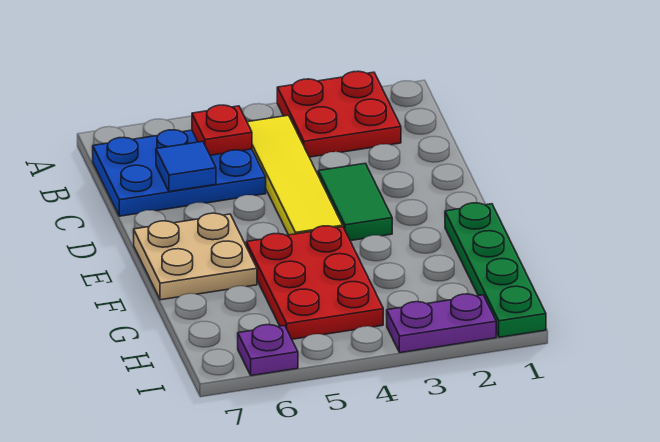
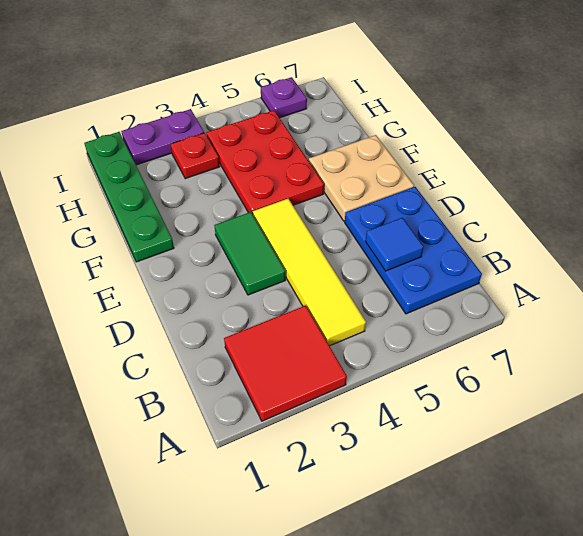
red 2x2 plate [277,71,401,157] -> red 2x2 tile [224,306,347,421]
blue 2x3 plate [93,130,266,216] -> blue 2x3 plate turned to [345,187,482,314]
red 1x1 plate [192,105,252,155] -> red 1x1 plate moved to [171,133,220,179]

